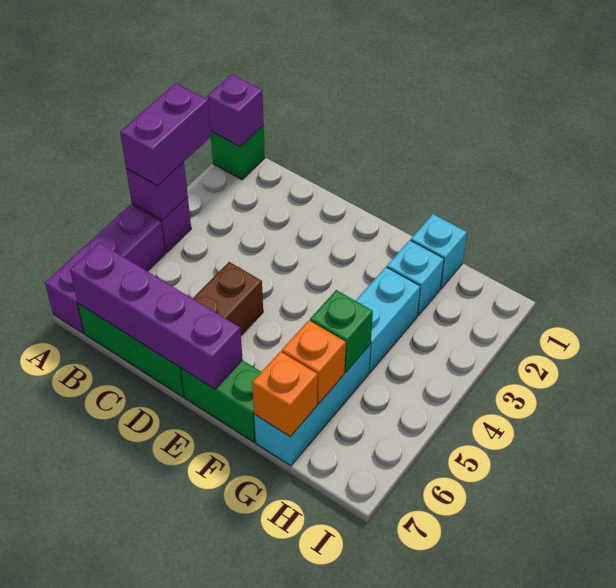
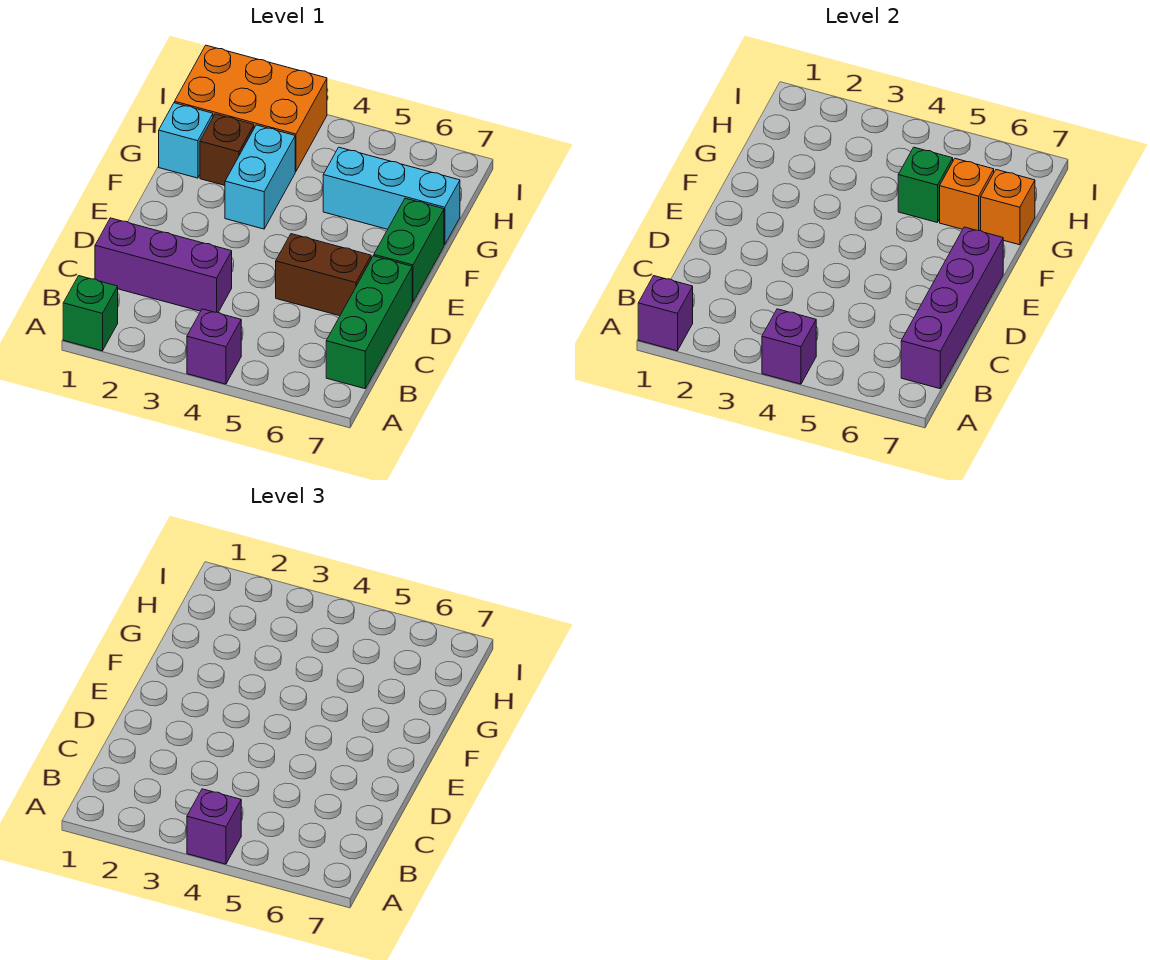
purple 1x2 brick [120,83,211,186] -> purple 1x1 brick [187,789,241,864]
purple 1x3 brick [45,205,165,333] -> purple 1x3 brick moved to [95,218,232,312]
cyan 1x1 brick [387,240,444,316] -> brown 1x1 brick [200,114,254,185]
cyan 1x2 brick [356,267,420,373] -> cyan 1x2 brick turned to [225,125,295,229]
none -> orange 2x3 brick [175,45,327,171]

